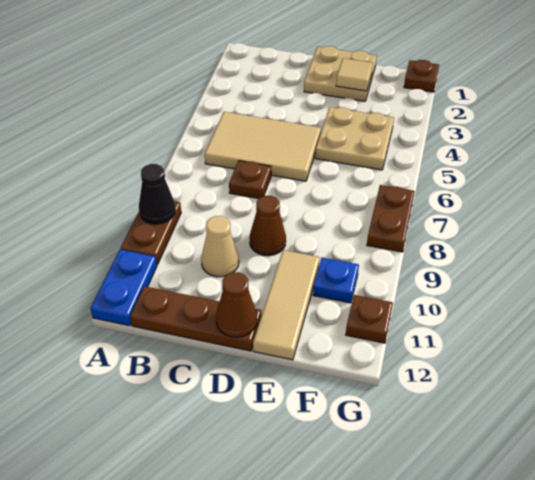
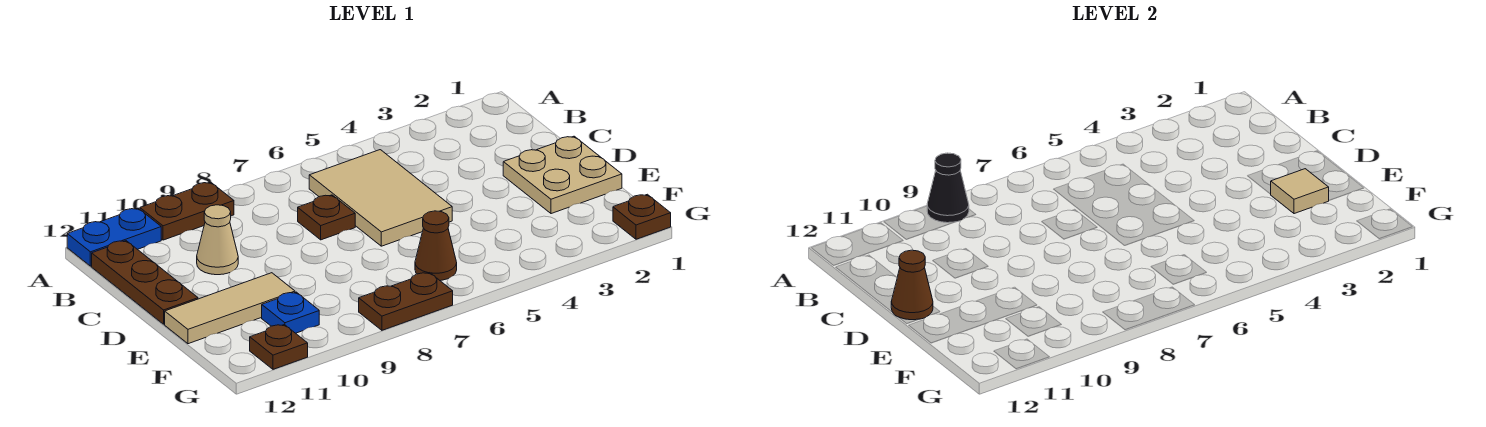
brown 1x1 cone [250,196,286,256] -> brown 1x1 cone moved to [415,211,457,281]
tan 2x2 plate [315,107,394,170] -> none

